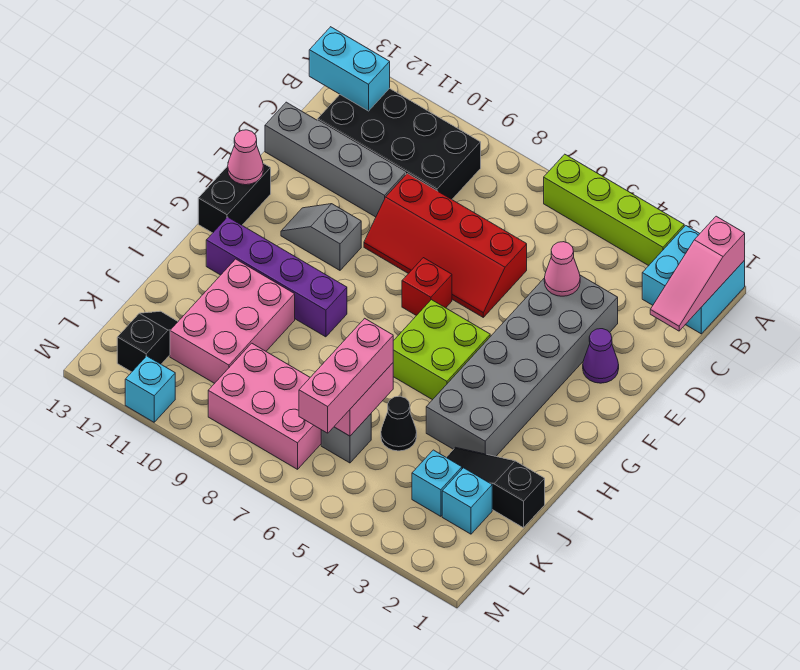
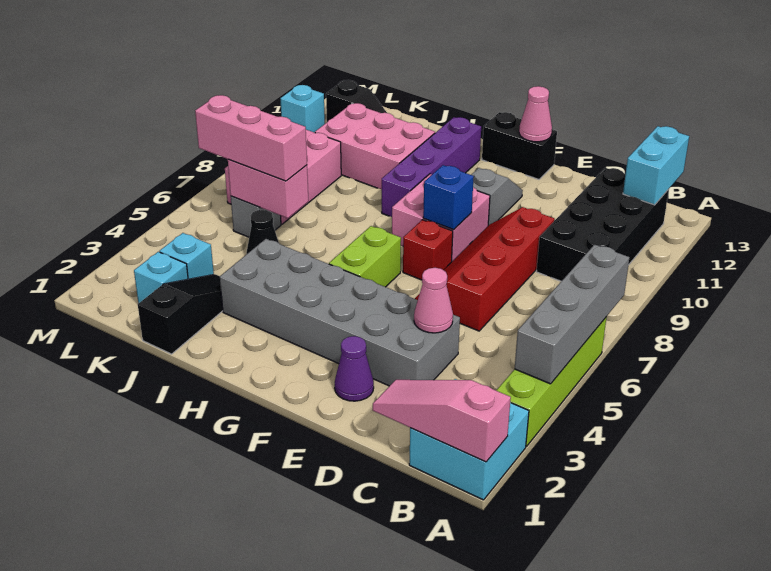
grey 1x4 brick [265,102,406,217] -> grey 1x4 brick moved to [515,245,629,384]
none -> pink 2x2 brick [392,174,490,261]
none -> blue 1x1 brick [423,165,474,230]
lime 2x2 brick [393,300,490,400] -> lime 1x2 brick [329,226,401,287]

